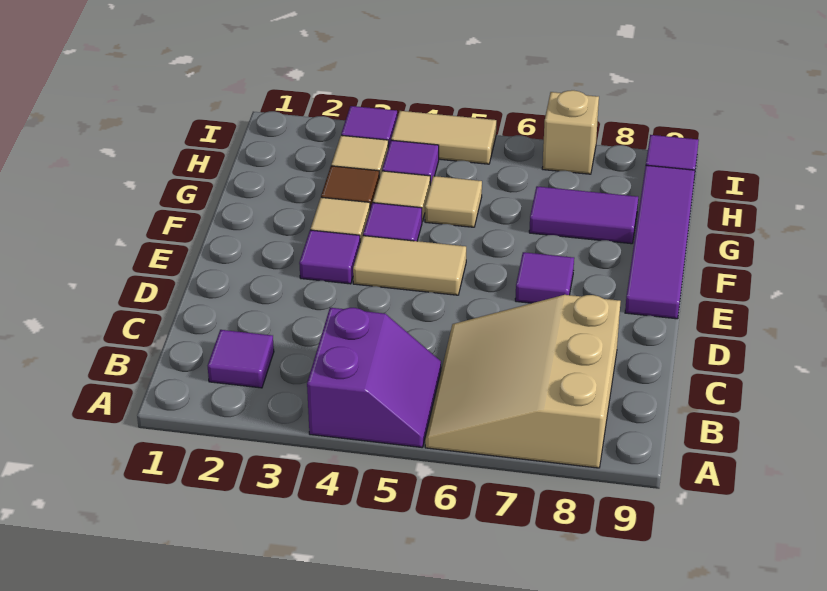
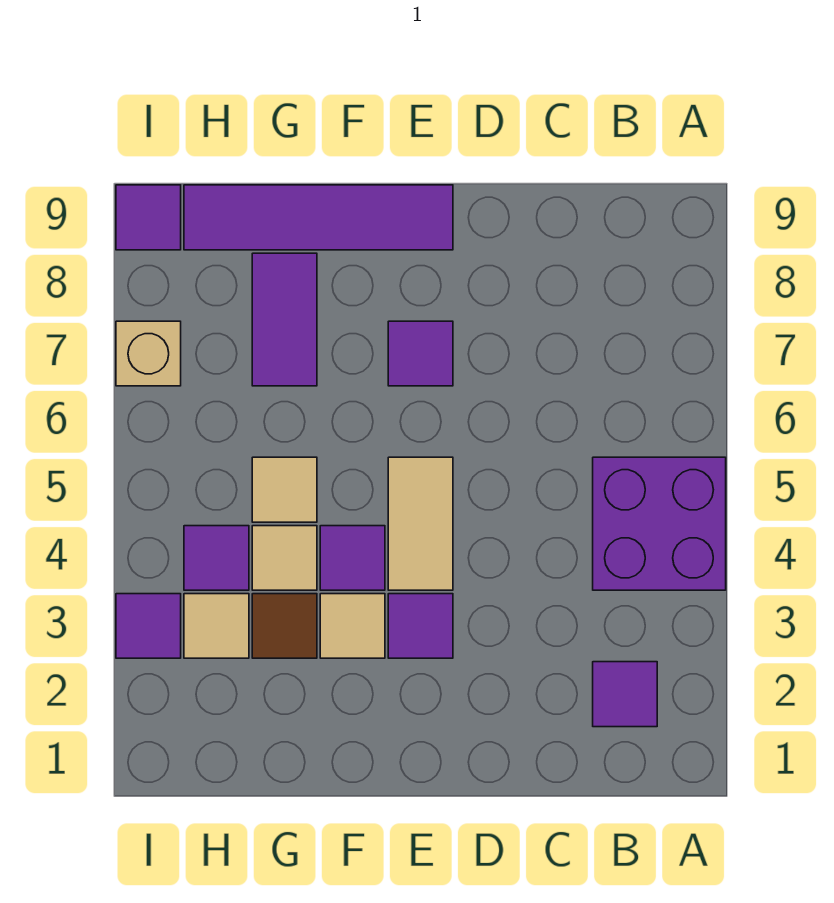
purple 2x2 slope [307,308,441,447] -> purple 2x2 brick [593,457,726,590]
tan 3x3 slope [425,295,621,468] -> none
tan 1x2 tile [391,111,496,164] -> none

